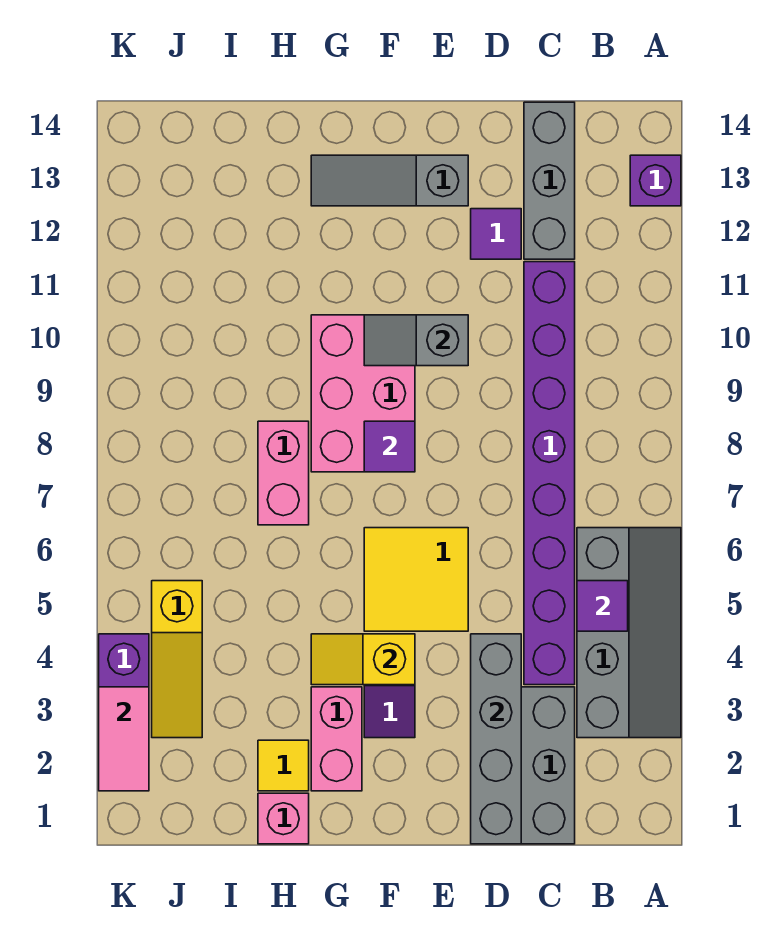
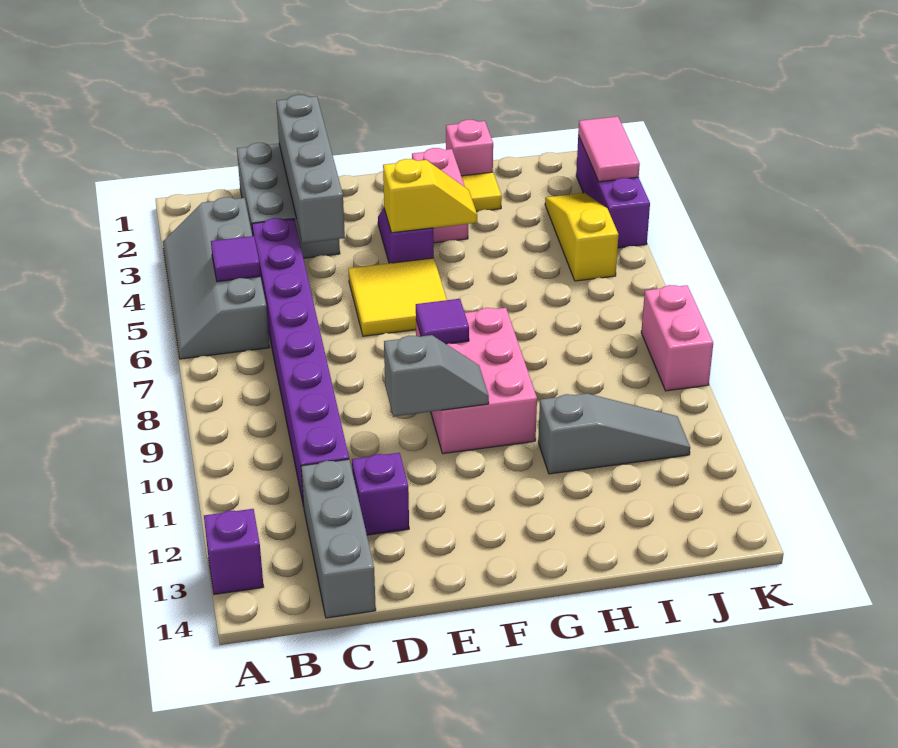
purple 1x1 tile [471,209,521,259] -> purple 1x1 brick [352,453,409,535]
grey 1x3 slope [311,155,468,206] -> grey 1x3 slope moved to [538,393,690,474]
pink 1x2 brick [258,421,309,525] -> pink 1x2 brick moved to [641,285,713,391]

